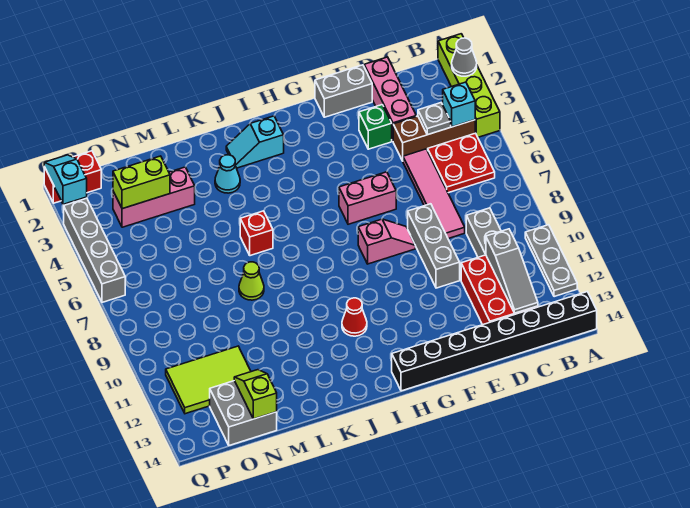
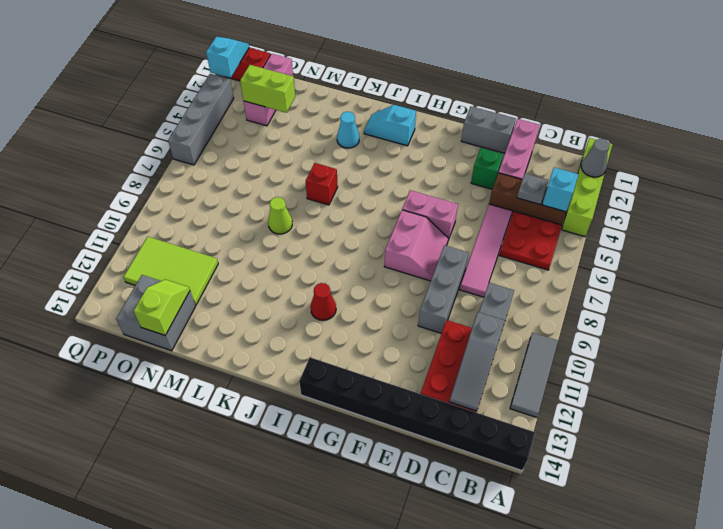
grey 1x3 plate [525,225,577,297] -> grey 1x3 tile [510,333,558,417]
pink 1x2 slope [358,219,416,264] -> pink 2x2 slope [384,210,448,281]
pink 1x3 brick [113,167,195,227] -> pink 1x3 brick turned to [244,54,293,126]

